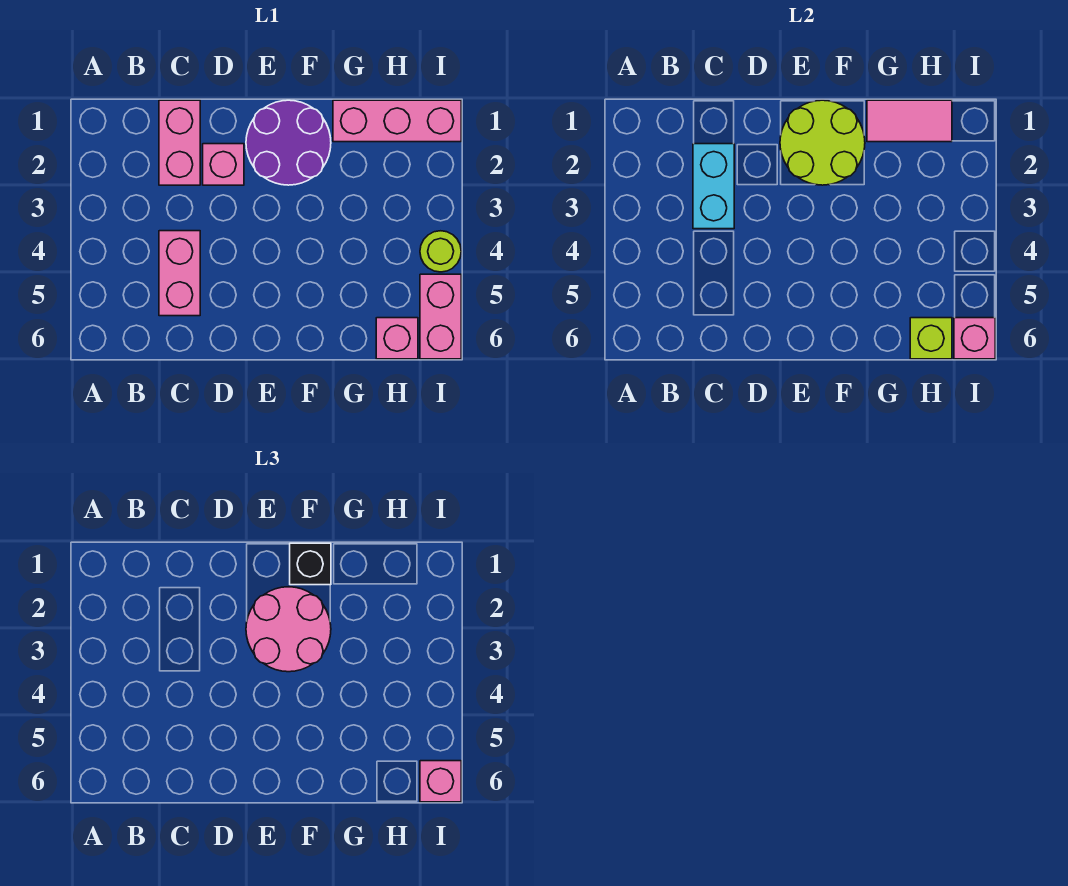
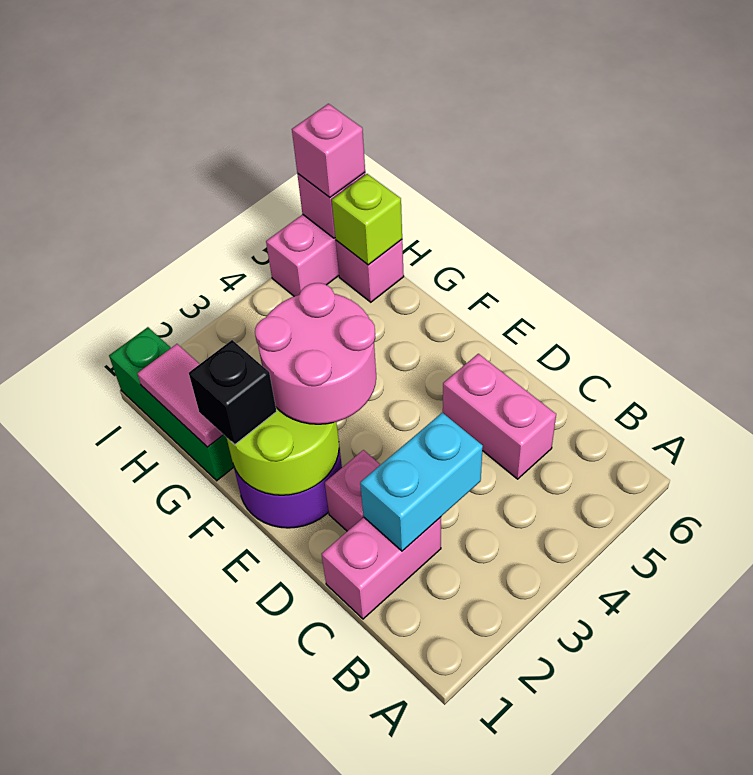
pink 1x2 brick [159,231,200,316] -> pink 1x2 brick turned to [443,354,556,479]
pink 1x3 brick [333,100,461,142] -> green 1x3 brick [109,327,234,481]
lime 1x1 round brick [420,231,461,272] -> none

